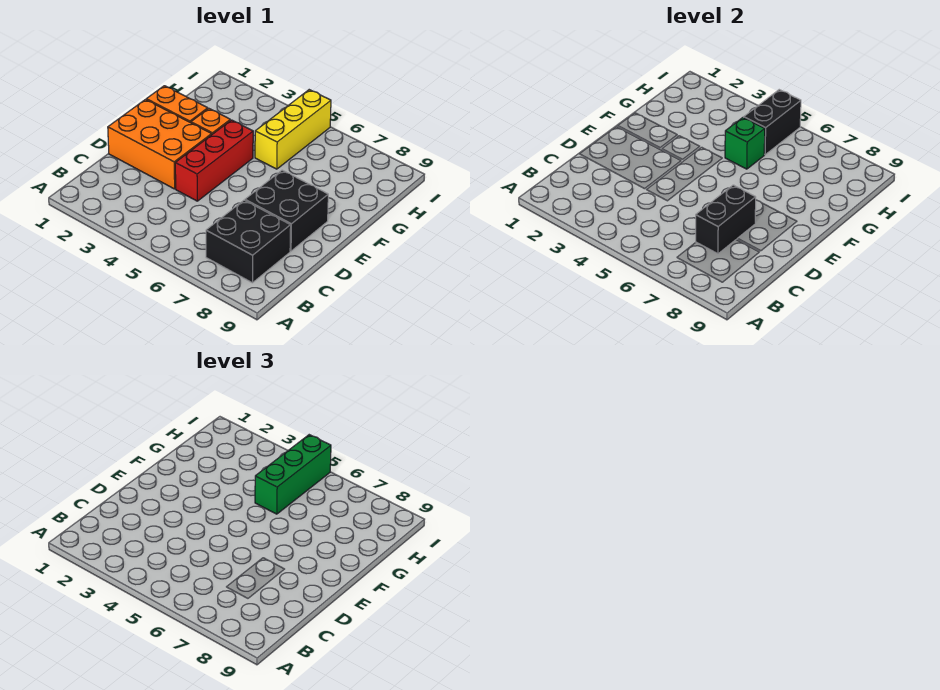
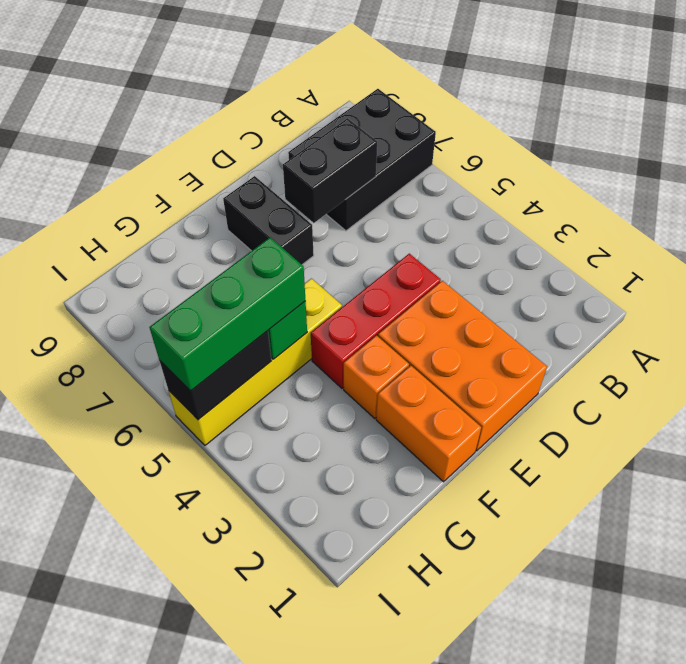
black 2x2 brick [206,200,291,283] -> black 2x3 brick [288,89,436,231]
black 2x2 brick [245,170,328,251] -> black 1x2 brick [223,176,314,264]
yellow 1x3 brick [255,90,331,169] -> yellow 1x4 brick [168,278,342,445]

